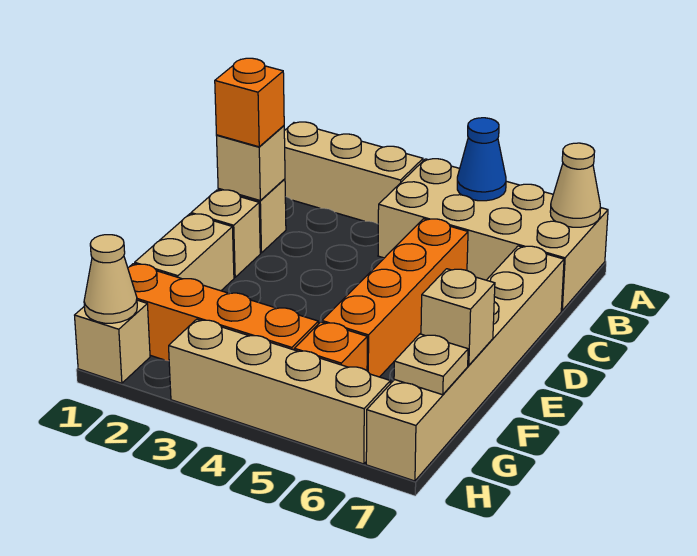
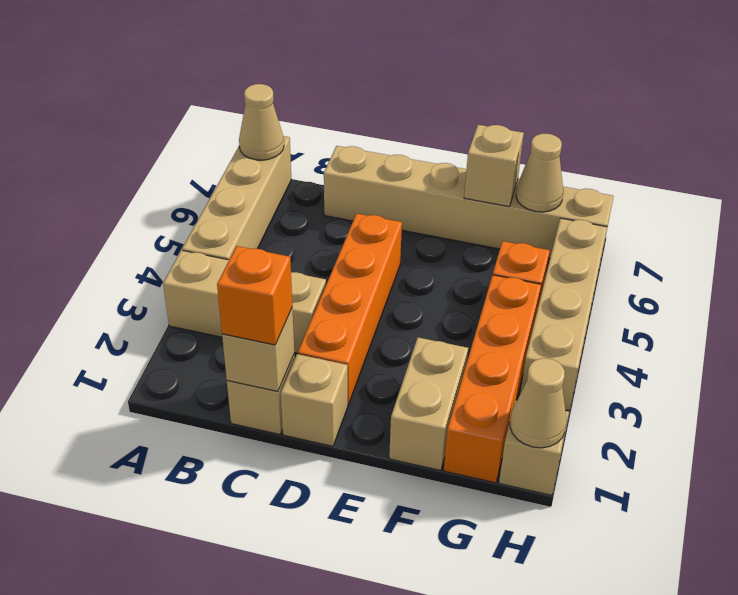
tan 1x3 brick [284,122,423,224] -> tan 1x3 brick turned to [163,250,326,353]
tan 2x4 brick [378,159,608,311] -> tan 1x4 brick [182,136,291,260]
blue 1x1 cone [457,118,506,201] -> none
orange 1x4 brick [322,219,468,377] -> orange 1x4 brick turned to [298,213,402,405]
tan 1x2 brick [135,214,234,291] -> tan 1x2 brick turned to [389,337,468,471]
tan 1x1 plate [394,334,468,395] -> tan 1x1 cone [516,134,563,212]

